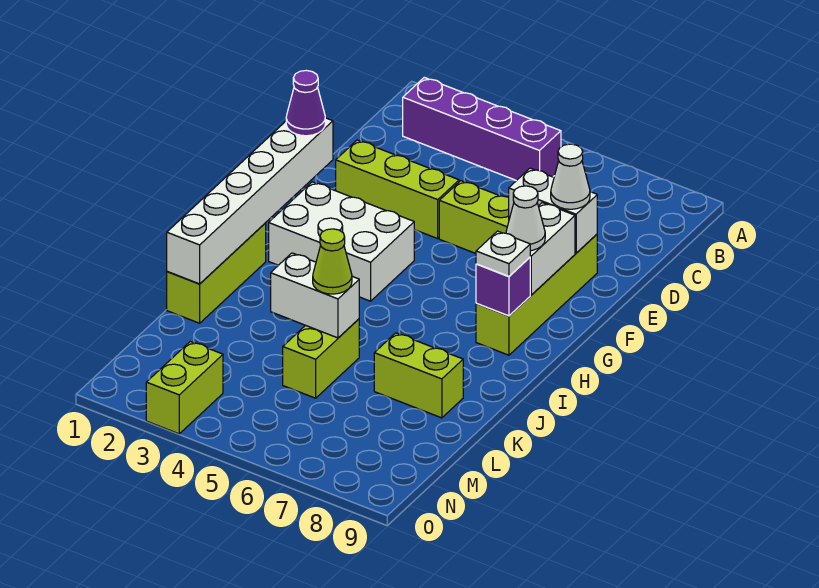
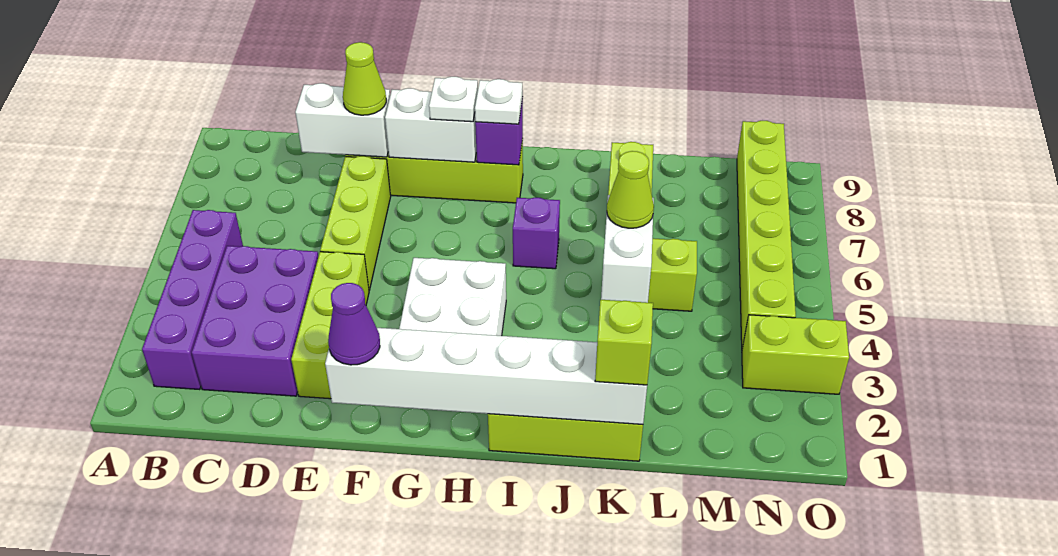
none -> purple 2x3 brick [192,246,318,396]
white 1x2 brick [509,168,597,253] -> white 1x2 brick turned to [295,83,390,157]
white 1x1 cone [551,144,590,209] -> lime 1x1 cone [343,42,386,115]
white 1x1 cone [506,186,545,251] -> white 1x1 plate [429,77,478,122]
none -> purple 1x1 brick [513,197,560,269]
none -> lime 1x1 brick [595,300,653,385]
none -> lime 1x6 brick [737,121,796,348]

